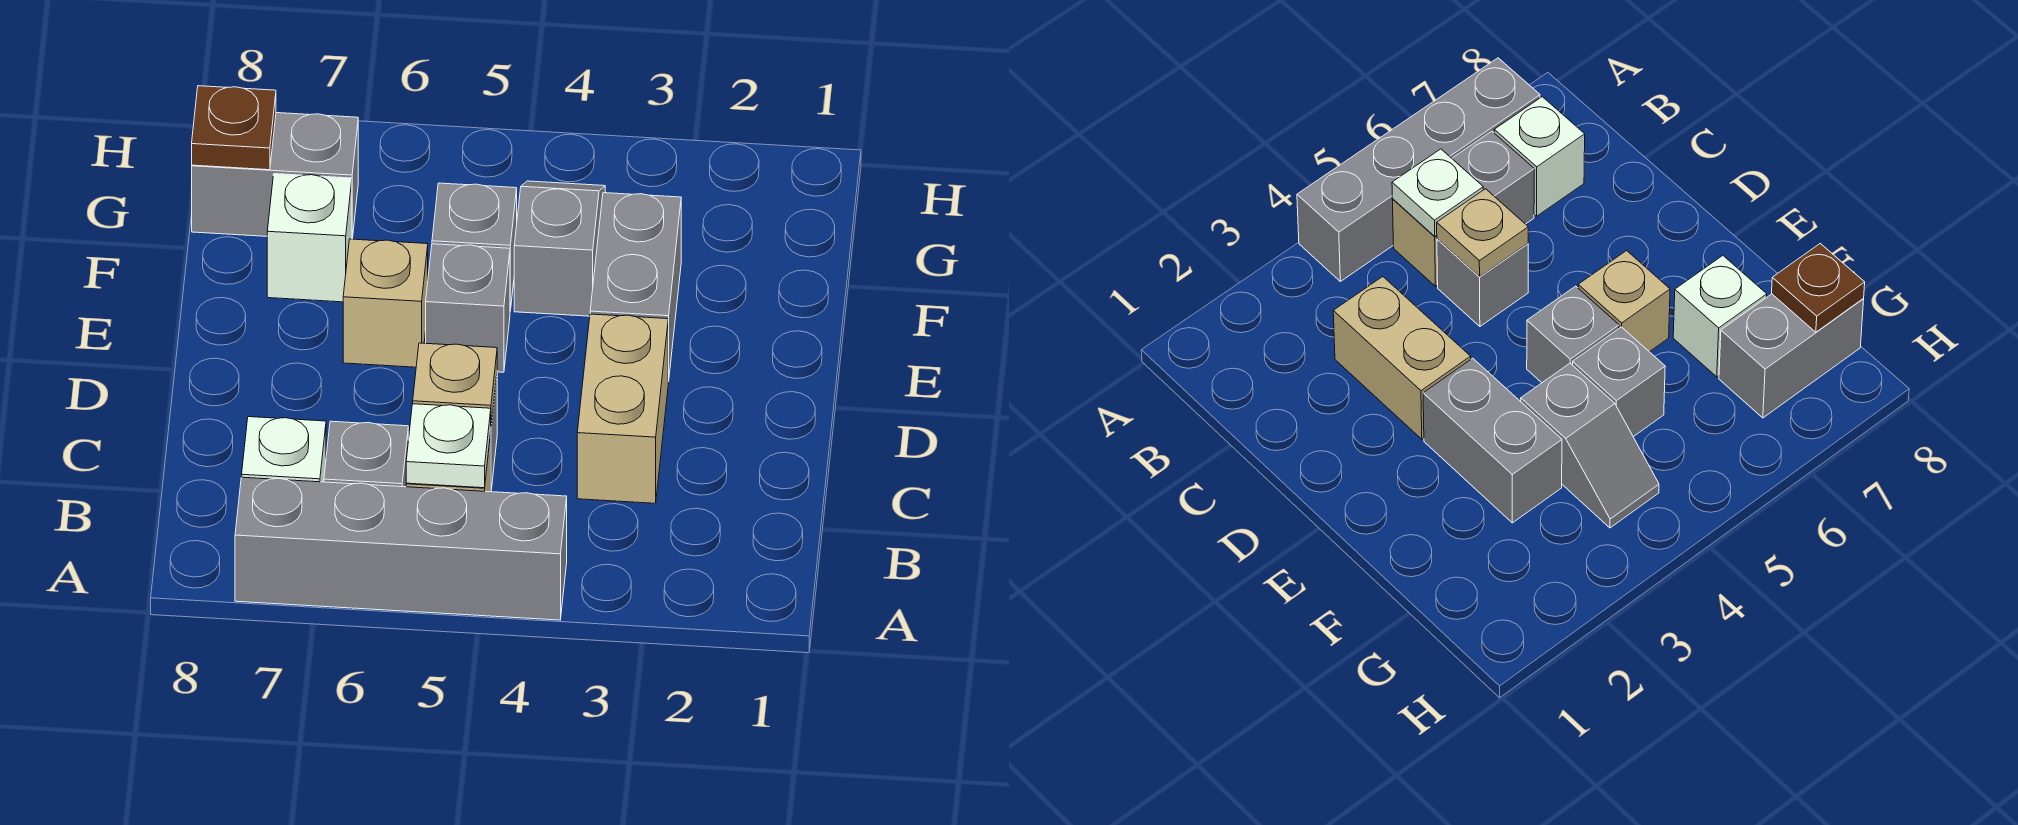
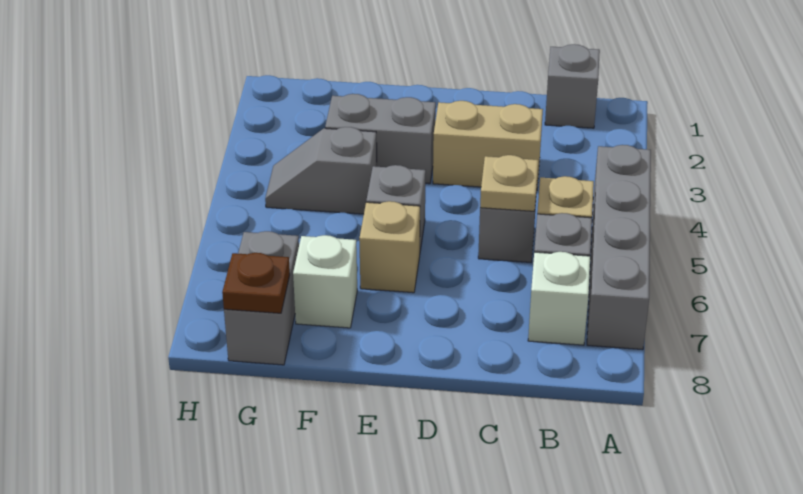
white 1x1 plate [406,404,491,488] -> none
grey 1x1 brick [432,183,517,311] -> grey 1x1 brick moved to [545,44,600,128]

